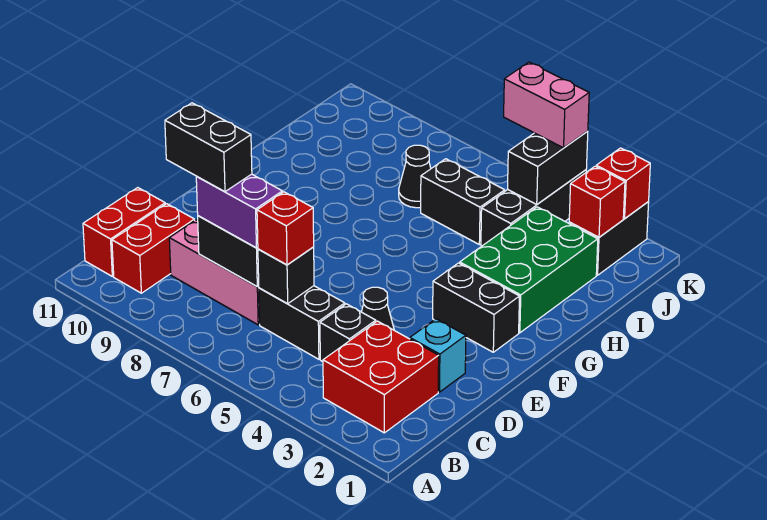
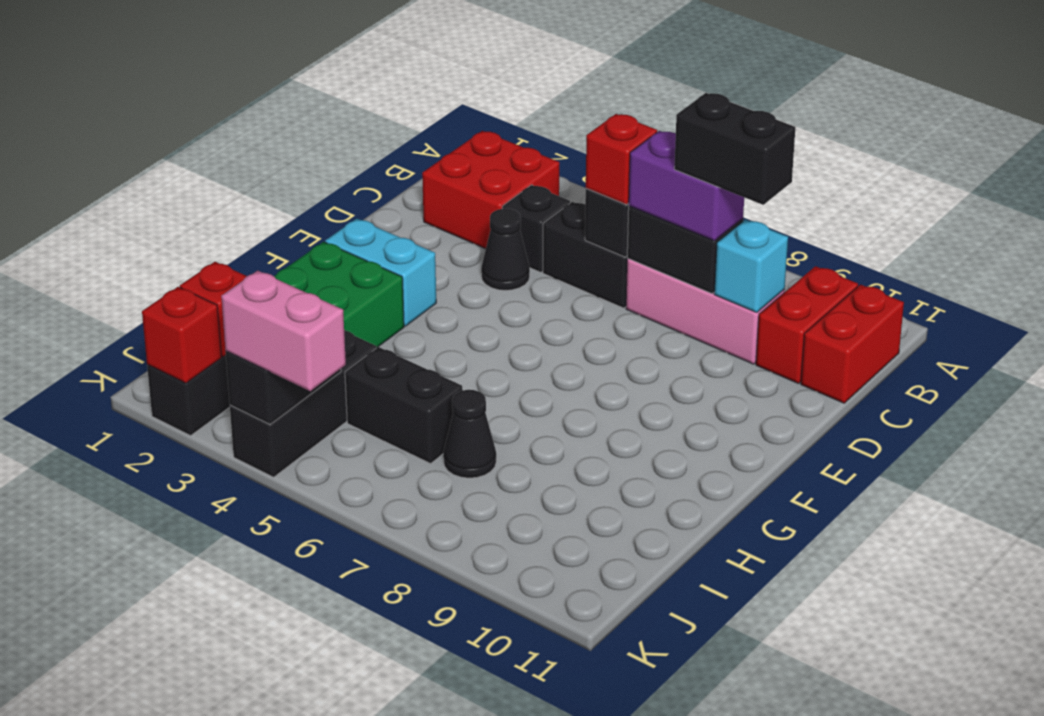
cyan 1x1 brick [410,319,466,392] -> cyan 1x1 brick moved to [714,220,788,313]
black 1x2 brick [433,263,520,352] -> cyan 1x2 brick [325,219,436,326]

